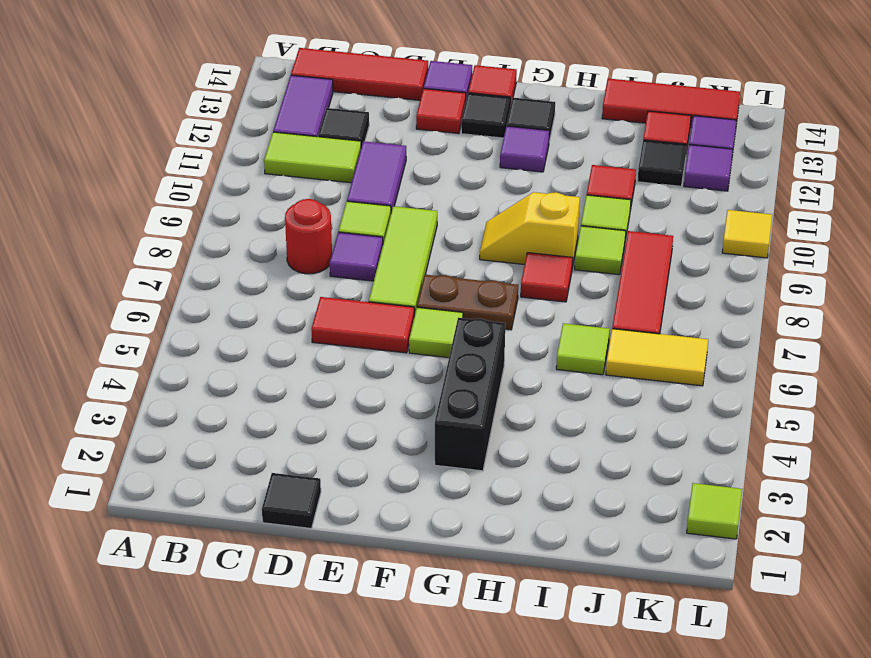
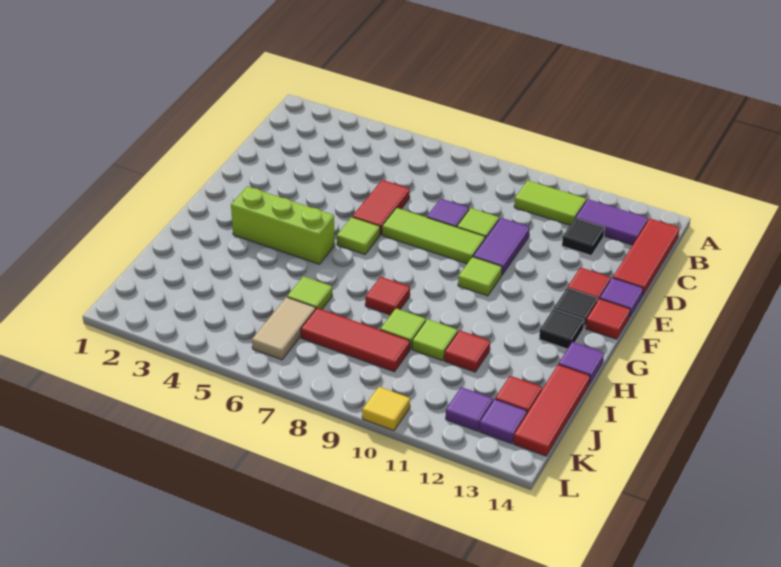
lime 1x2 tile [264,132,361,183] -> lime 1x2 tile turned to [514,181,586,225]
red 1x1 round brick [285,199,332,274] -> none
black 1x1 tile [262,473,321,528] -> none
purple 1x2 tile [347,141,406,212] -> purple 1x2 tile turned to [473,218,530,275]
brown 1x2 plate [417,275,518,330] -> none
black 1x3 brick [435,318,505,471] -> lime 1x3 brick [231,186,335,264]
yellow 1x2 slope [480,192,580,268] -> none
purple 1x1 tile [500,126,550,172] -> purple 1x1 tile moved to [559,342,604,384]
yellow 1x2 tile [606,329,708,386] -> tan 1x2 tile [252,297,316,360]
black 1x1 tile [638,140,687,186] -> none
lime 1x1 tile [687,483,742,539] -> lime 1x1 tile moved to [458,257,502,296]

